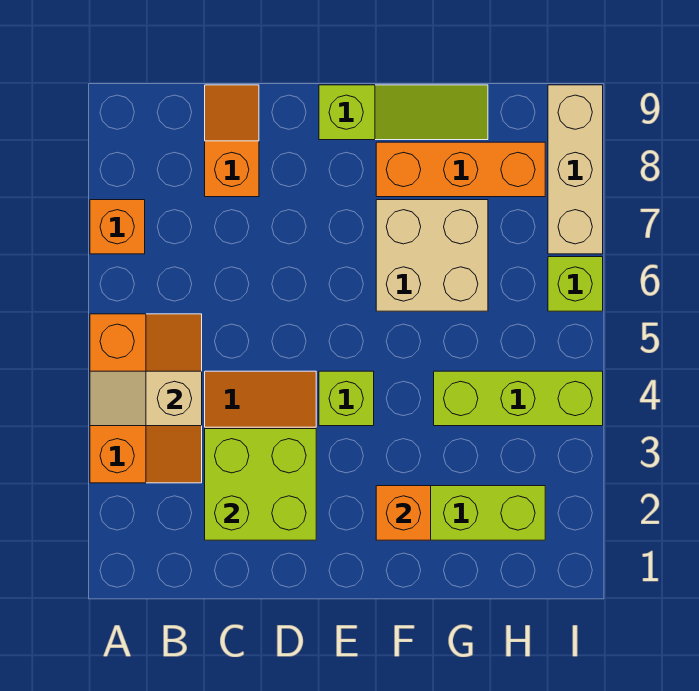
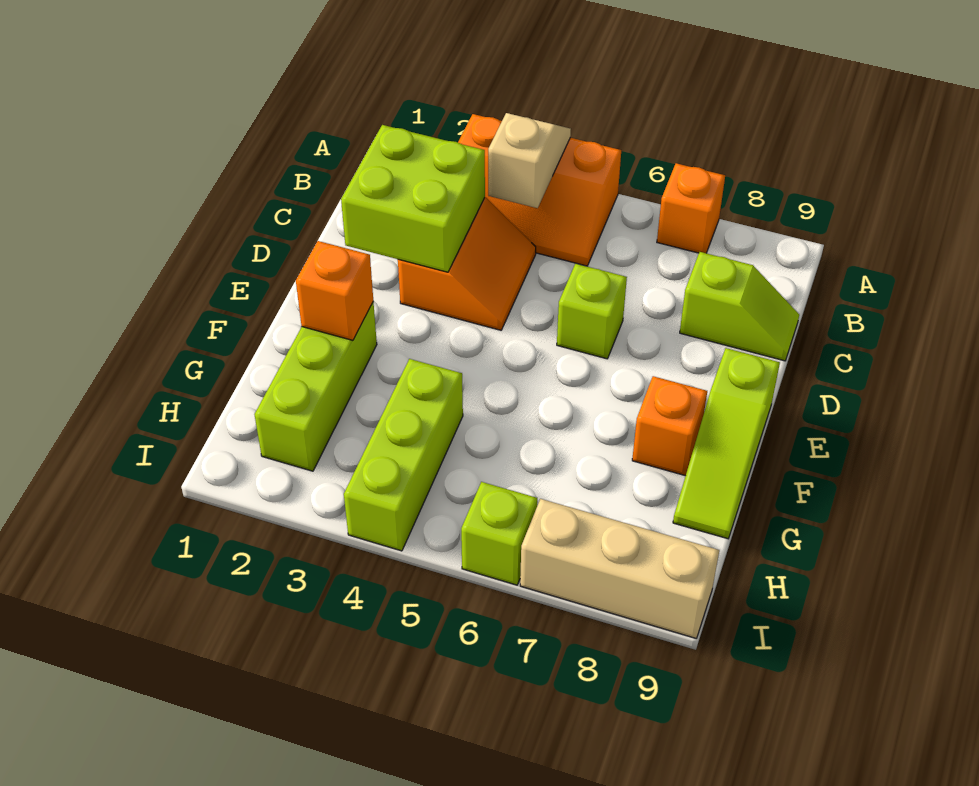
orange 1x2 slope [205,85,259,197] -> lime 1x2 slope [680,252,799,361]
lime 1x1 brick [319,371,374,426] -> lime 1x1 brick moved to [557,264,627,359]
tan 2x2 brick [376,200,488,311] -> none
orange 1x3 brick [376,142,545,197] -> orange 1x1 brick [632,376,707,476]

